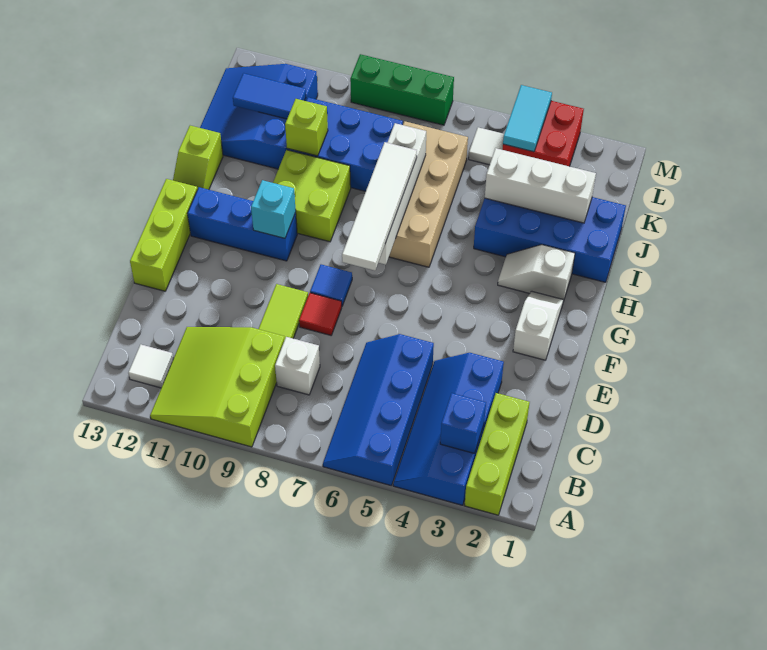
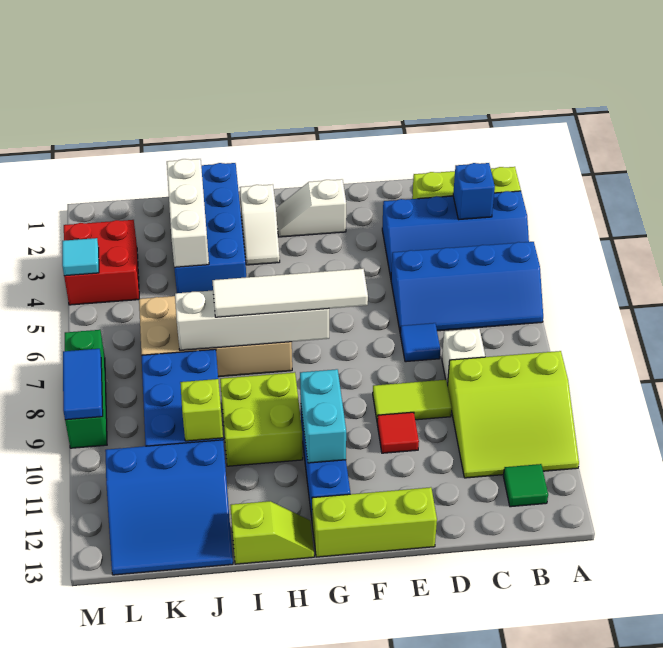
white 1x1 tile [128,345,173,388] -> green 1x1 tile [503,464,548,507]
red 1x1 tile [299,293,342,335] -> red 1x1 tile moved to [377,412,419,453]
blue 1x1 tile [310,265,352,306] -> blue 1x1 tile moved to [400,323,440,362]
cyan 1x1 brick [251,180,296,238] -> cyan 1x2 brick [300,369,346,463]
blue 1x2 tile [233,73,306,119] -> blue 1x2 tile moved to [63,349,103,420]
cyan 1x2 tile [503,85,552,152] -> cyan 1x1 tile [62,238,99,276]
white 1x1 tile [469,127,504,165] -> none

